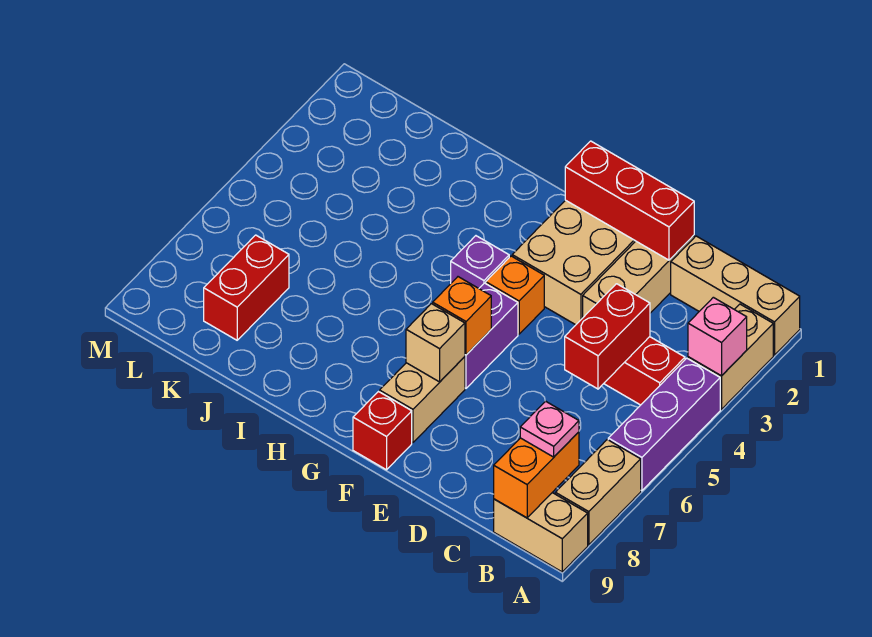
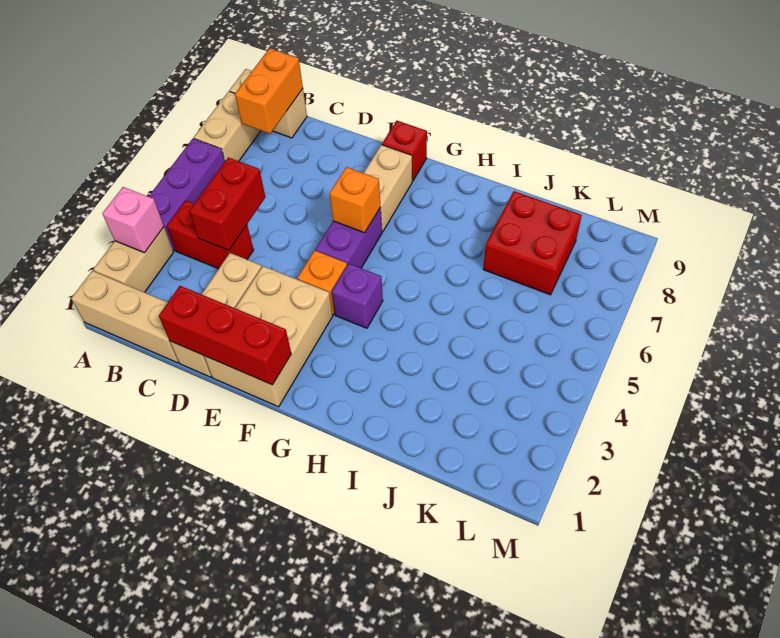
pink 1x1 plate [520,401,579,457] -> none
tan 1x1 brick [406,304,465,382] -> none
red 1x2 brick [204,235,289,340] -> red 2x2 brick [483,191,582,295]

